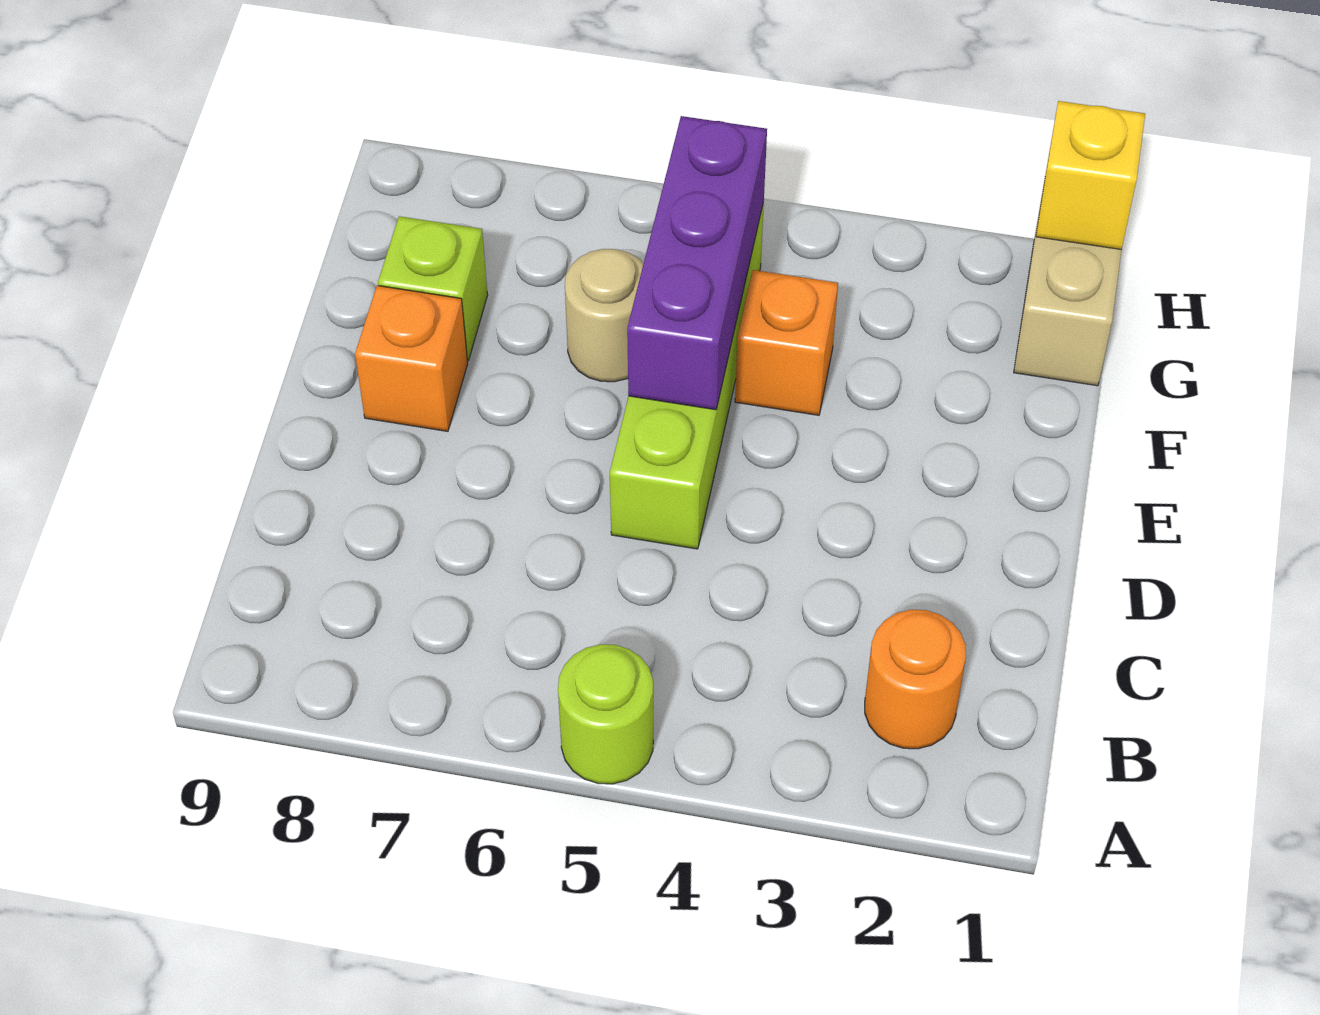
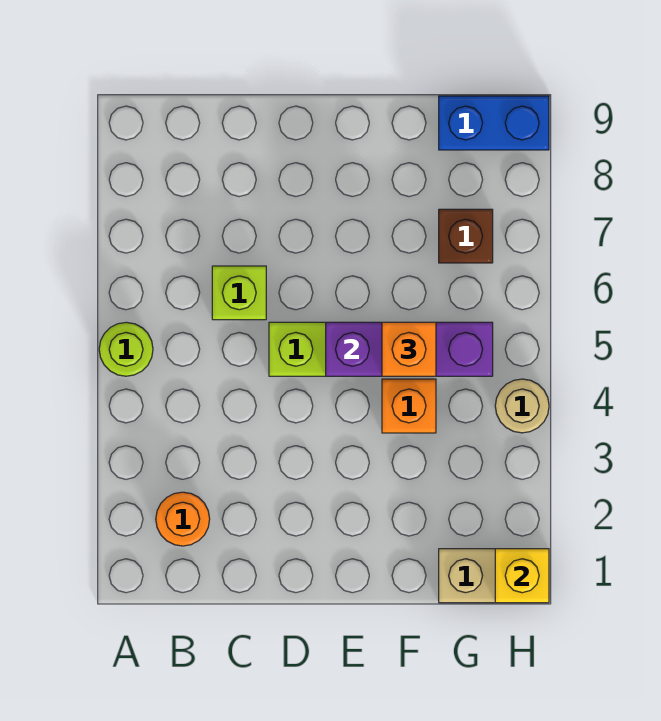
orange 1x1 brick [355,286,468,431] -> orange 1x1 brick moved to [382,322,436,376]
tan 1x1 round brick [565,249,644,382] -> tan 1x1 round brick moved to [495,379,549,433]
lime 1x1 brick [378,216,488,360] -> lime 1x1 brick moved to [212,266,266,320]
none -> brown 1x1 brick [439,209,493,263]
none -> blue 1x2 brick [439,96,549,150]

